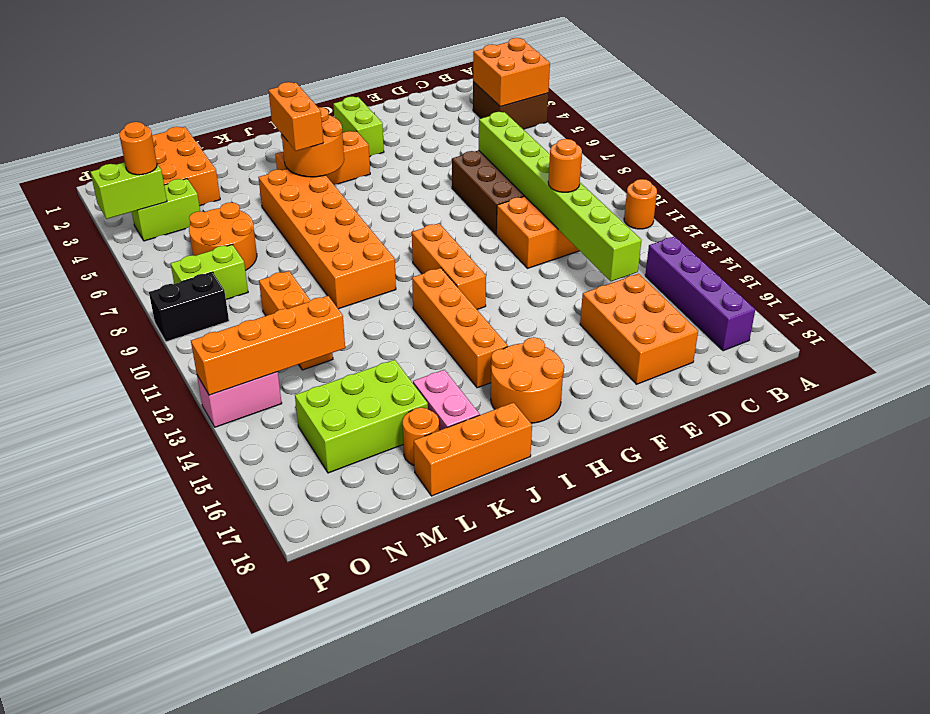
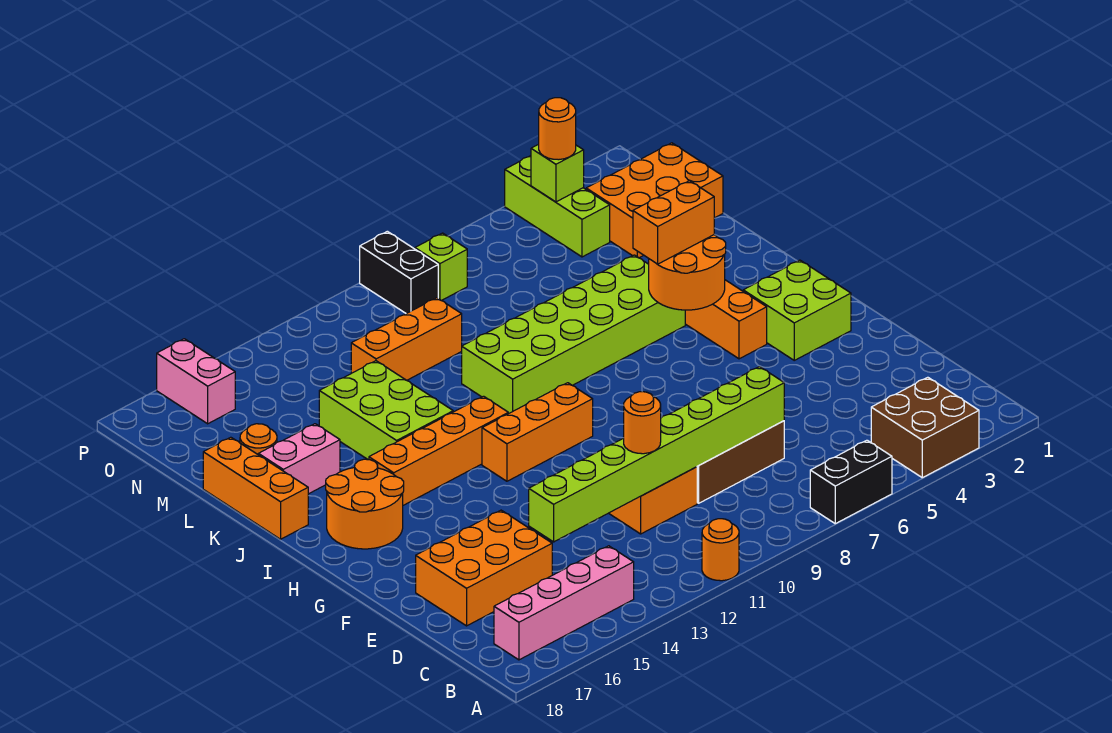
orange 2x2 brick [473,38,550,107] -> none
none -> black 1x2 brick [810,440,892,524]
purple 1x4 brick [645,236,755,351] -> pink 1x4 brick [494,546,634,660]
lime 1x2 brick [333,97,384,157] -> lime 2x2 brick [743,260,851,360]
orange 2x6 brick [258,169,396,309] -> lime 2x6 brick [462,255,685,414]
lime 2x3 brick [295,360,428,473] -> lime 2x3 brick moved to [319,361,453,460]
orange 2x2 round brick [189,202,257,271] -> none
orange 1x4 brick [191,296,345,395] -> none
lime 1x2 brick [132,179,200,241] -> lime 1x3 brick [505,156,610,257]
lime 1x2 brick [170,245,248,299] -> lime 1x1 brick [415,233,467,301]
lime 1x2 brick [91,162,167,219] -> lime 1x1 brick [531,144,584,202]
pink 1x2 brick [197,372,282,427] -> pink 1x2 brick moved to [157,339,235,424]

